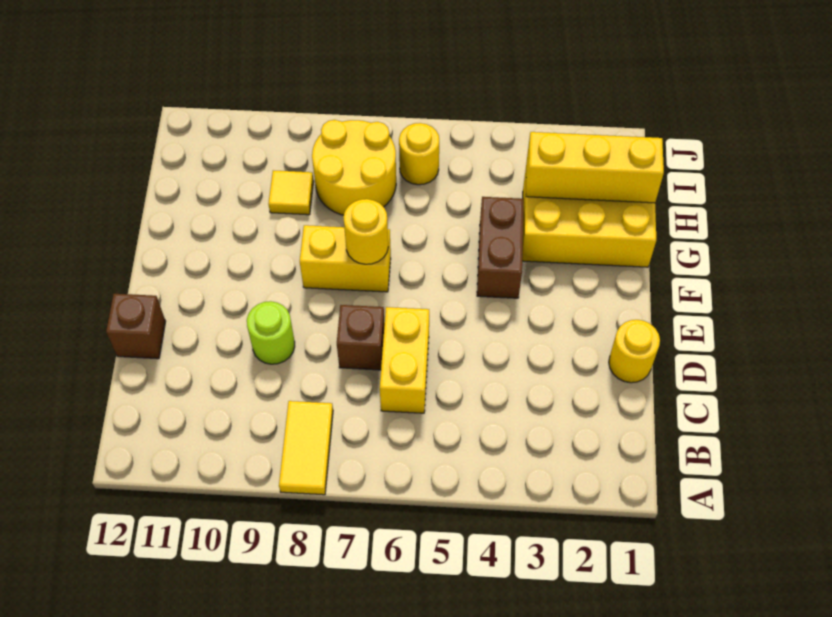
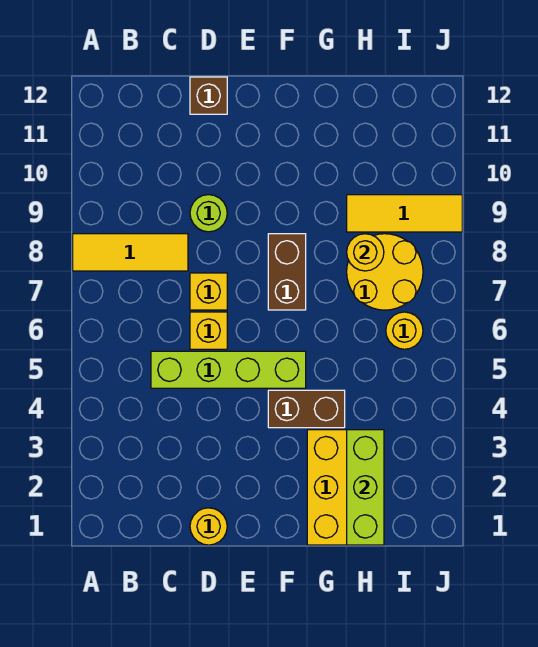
yellow 1x2 tile [279,401,333,495] -> yellow 1x3 tile [73,234,188,271]
none -> lime 1x4 brick [151,351,306,388]
yellow 1x2 brick [380,307,429,413] -> yellow 1x1 brick [190,312,227,349]
brown 1x1 brick [337,305,385,370] -> yellow 1x1 brick [190,273,227,310]
yellow 1x2 brick [300,225,391,292] -> brown 1x2 brick [268,234,306,310]
yellow 1x1 round brick [343,199,388,264] -> yellow 1x1 round brick moved to [347,234,384,271]
yellow 1x3 brick [526,132,664,203] -> lime 1x3 brick [347,430,384,545]
yellow 1x1 tile [268,170,314,215] -> yellow 1x3 tile [347,195,462,232]

